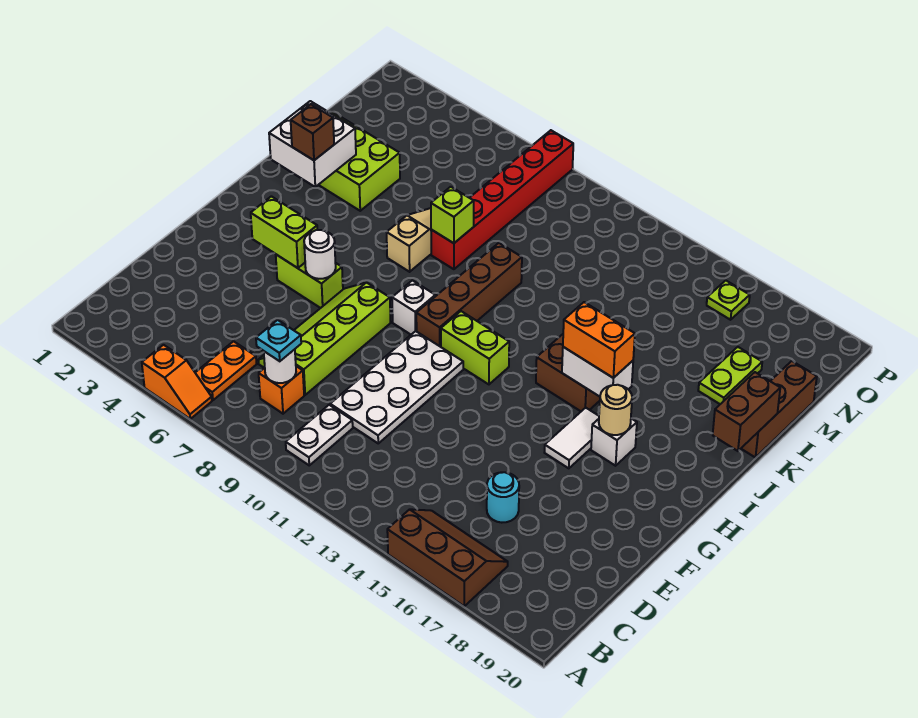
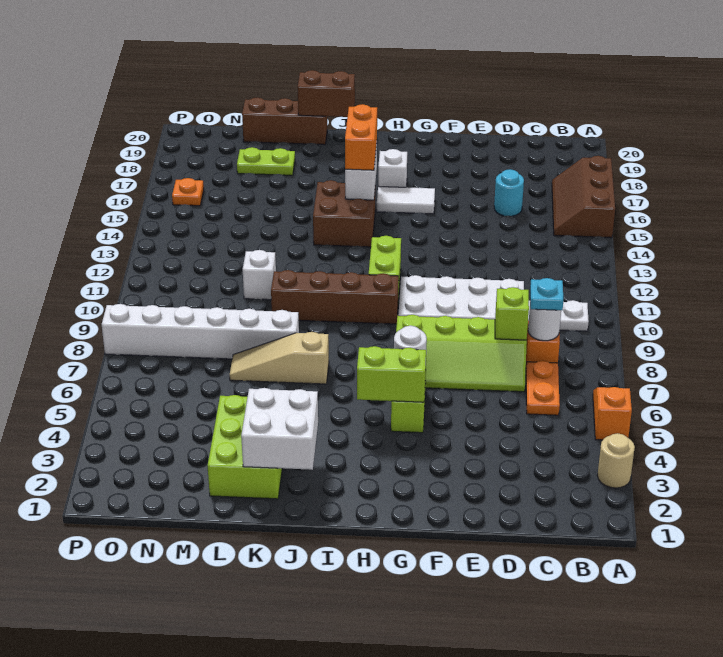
orange 1x2 plate [195,341,257,400] -> orange 1x2 plate turned to [526,361,560,415]
lime 1x2 brick [251,196,317,268] -> lime 1x2 brick turned to [357,346,426,402]
white 1x1 brick [392,280,435,334] -> white 1x1 brick moved to [243,250,276,300]
tan 1x1 round brick [599,385,632,435] -> tan 1x1 round brick moved to [597,433,635,488]
brown 1x1 brick [291,104,334,160] -> none
red 1x6 brick [431,130,573,269] -> white 1x6 brick [102,304,299,359]
lime 1x1 brick [431,187,474,243] -> lime 1x1 brick moved to [495,287,529,340]
lime 1x1 plate [707,281,750,320] -> orange 1x1 plate [172,178,204,206]

